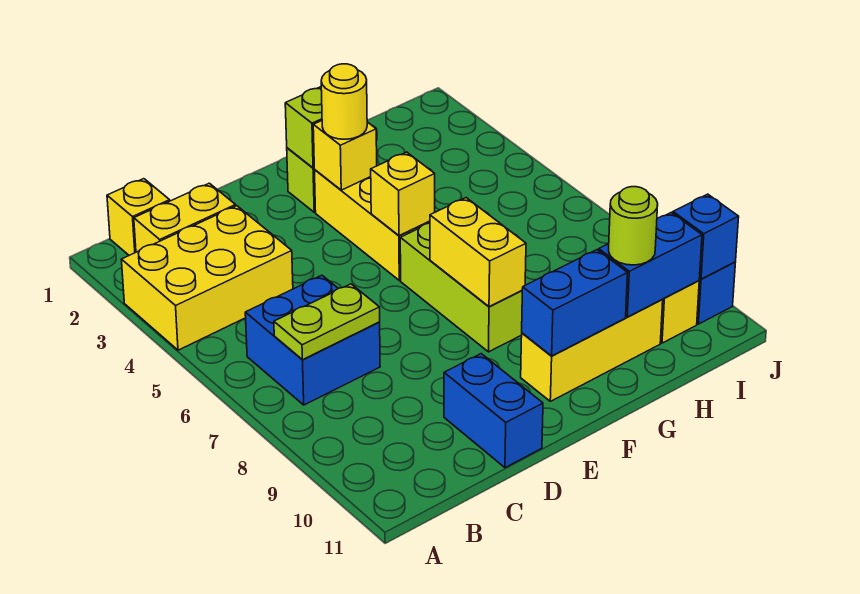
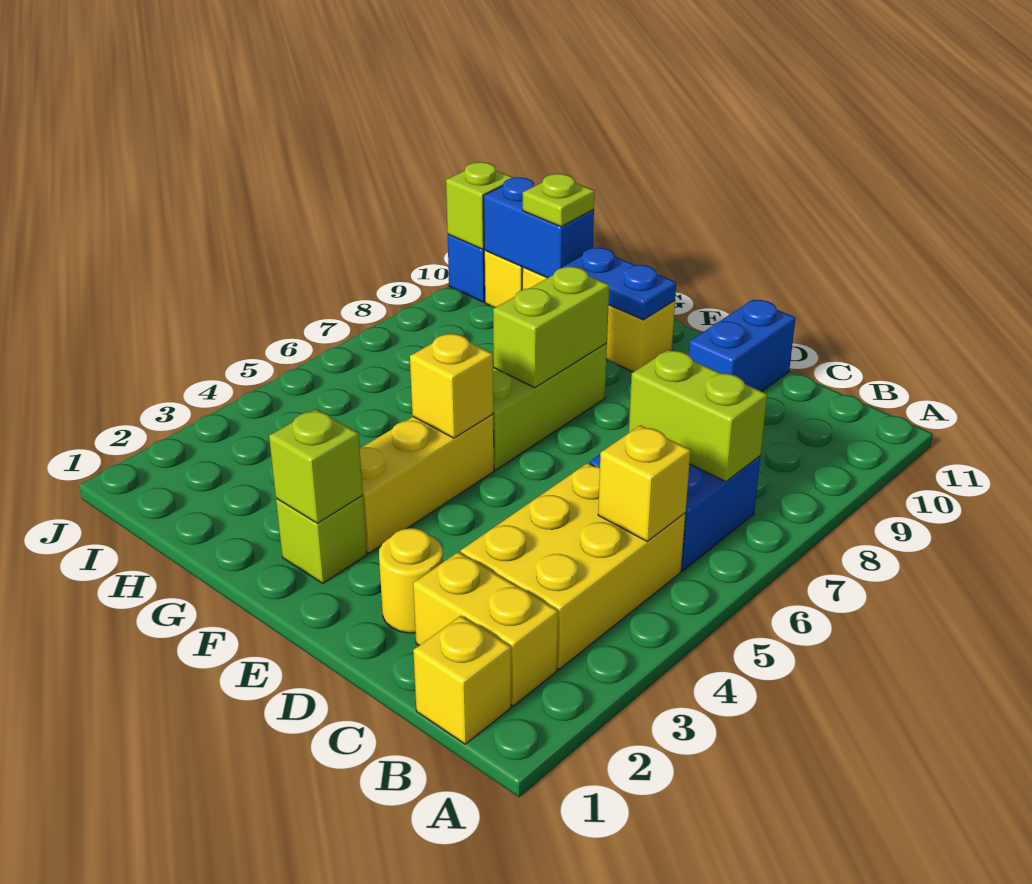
yellow 2x3 brick [121,206,293,350] -> yellow 2x3 brick turned to [461,463,686,669]
lime 1x2 plate [274,284,380,360] -> lime 1x2 brick [629,350,767,482]
yellow 1x1 brick [313,121,377,190] -> yellow 1x1 brick moved to [598,425,690,541]
yellow 1x1 round brick [321,64,367,139] -> yellow 1x1 round brick moved to [379,528,443,633]
yellow 1x2 brick [430,198,526,307] -> lime 1x2 brick [493,267,609,388]
blue 1x2 brick [522,250,628,356] -> blue 1x2 plate [562,248,676,320]
lime 1x1 round brick [609,187,658,265] -> lime 1x1 plate [523,174,595,227]
blue 1x1 brick [673,194,739,279] -> lime 1x1 brick [446,162,514,249]

